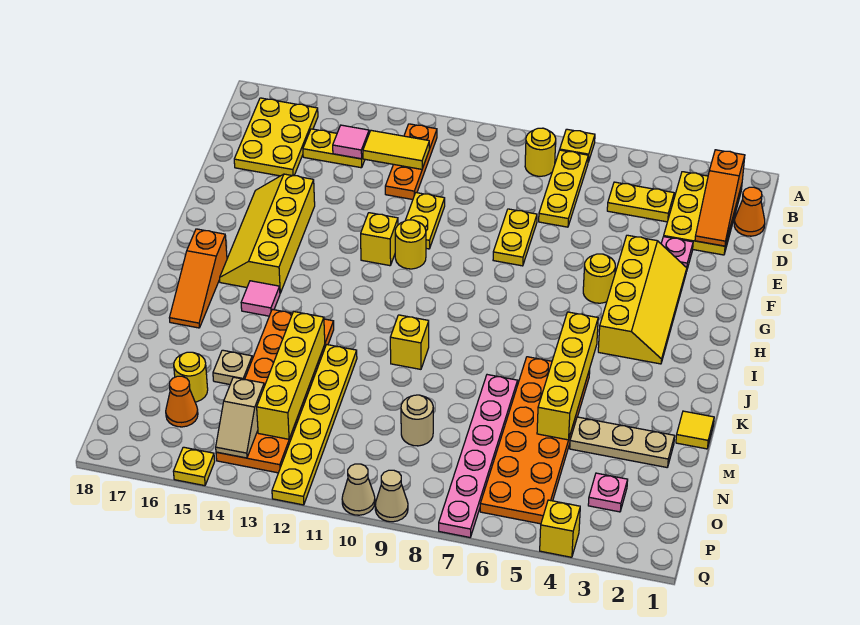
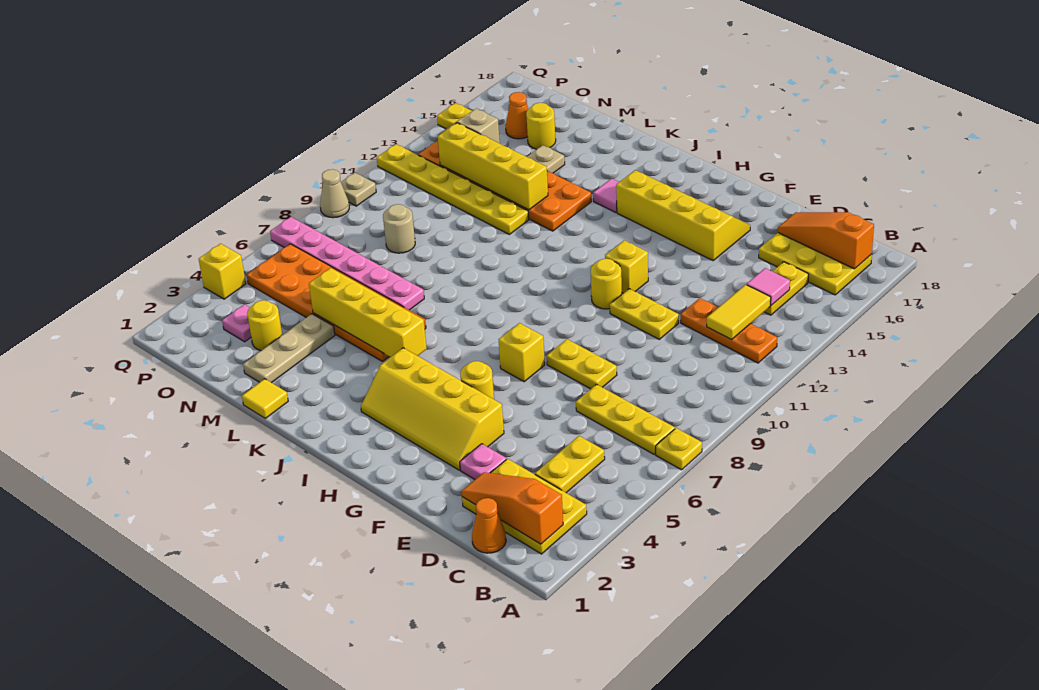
yellow 1x1 round brick [525,128,556,176] -> yellow 1x1 round brick moved to [247,300,282,351]
orange 1x3 slope [170,229,227,328] -> orange 1x3 slope moved to [778,212,874,269]
yellow 1x1 brick [390,315,429,369] -> yellow 1x1 brick moved to [499,323,545,382]
tan 1x1 cone [342,464,375,515] -> tan 1x1 plate [341,173,376,206]

